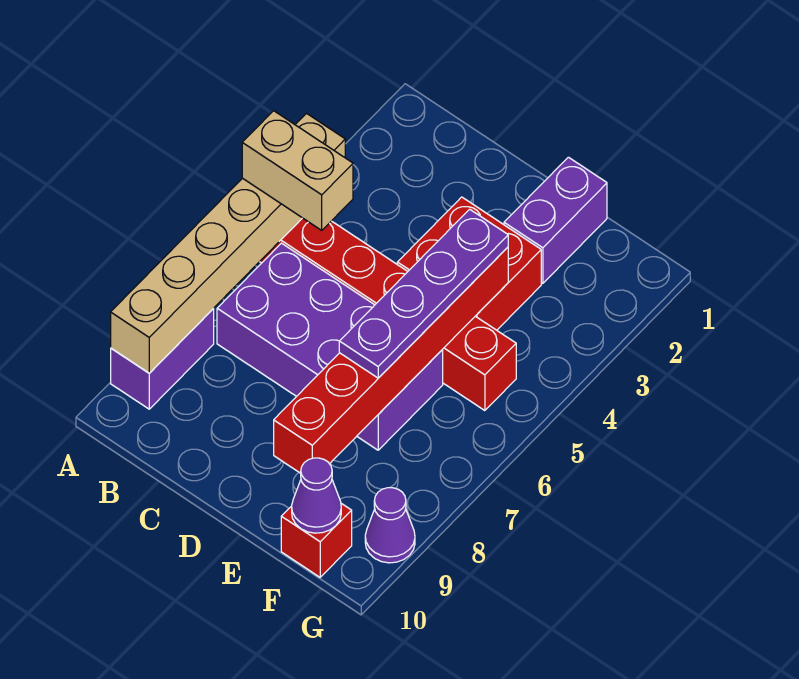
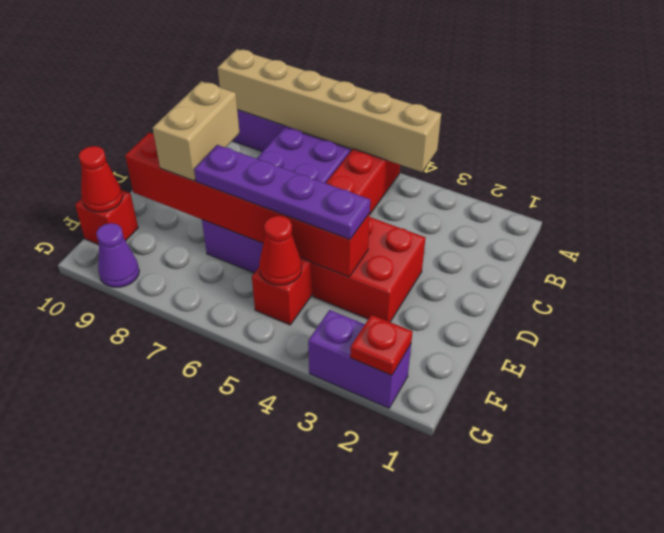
tan 1x2 brick [242,111,353,230] -> tan 1x2 brick moved to [153,81,240,181]
purple 1x2 brick [504,157,607,283] -> purple 1x2 brick moved to [308,310,411,408]
none -> red 1x1 cone [259,216,302,285]
purple 1x1 cone [292,458,341,533] -> red 1x1 cone [79,146,123,212]
none -> red 1x1 plate [350,315,412,375]

